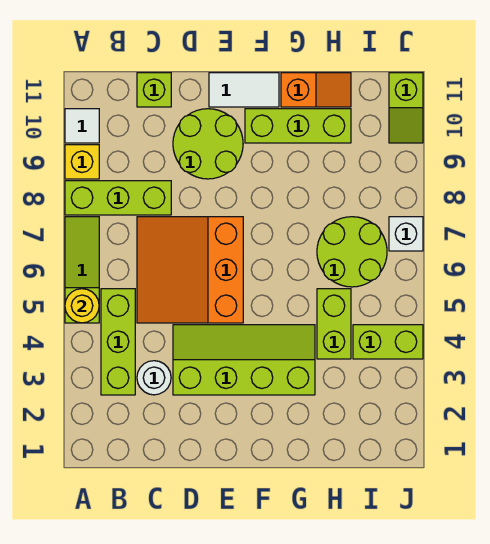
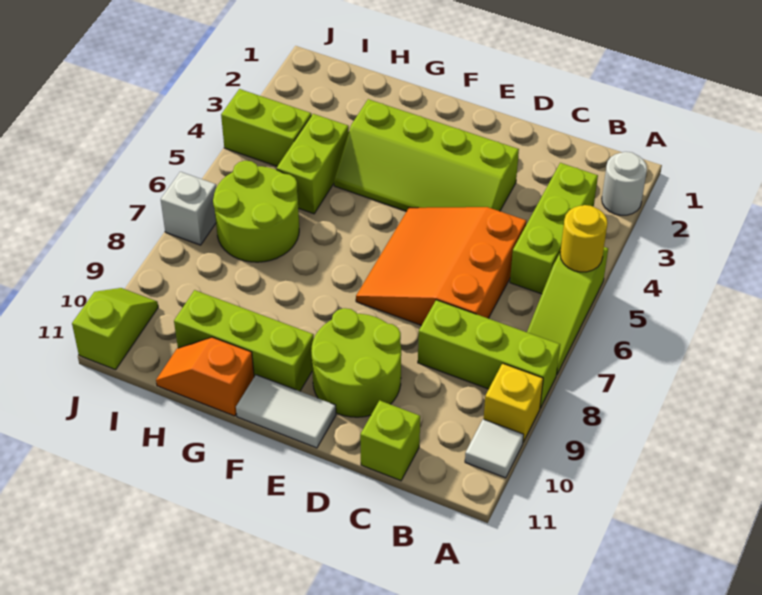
white 1x1 round brick [137,361,171,395] -> white 1x1 round brick moved to [602,152,647,215]
orange 3x3 slope [137,217,243,323] -> orange 3x3 slope turned to [356,207,526,325]

